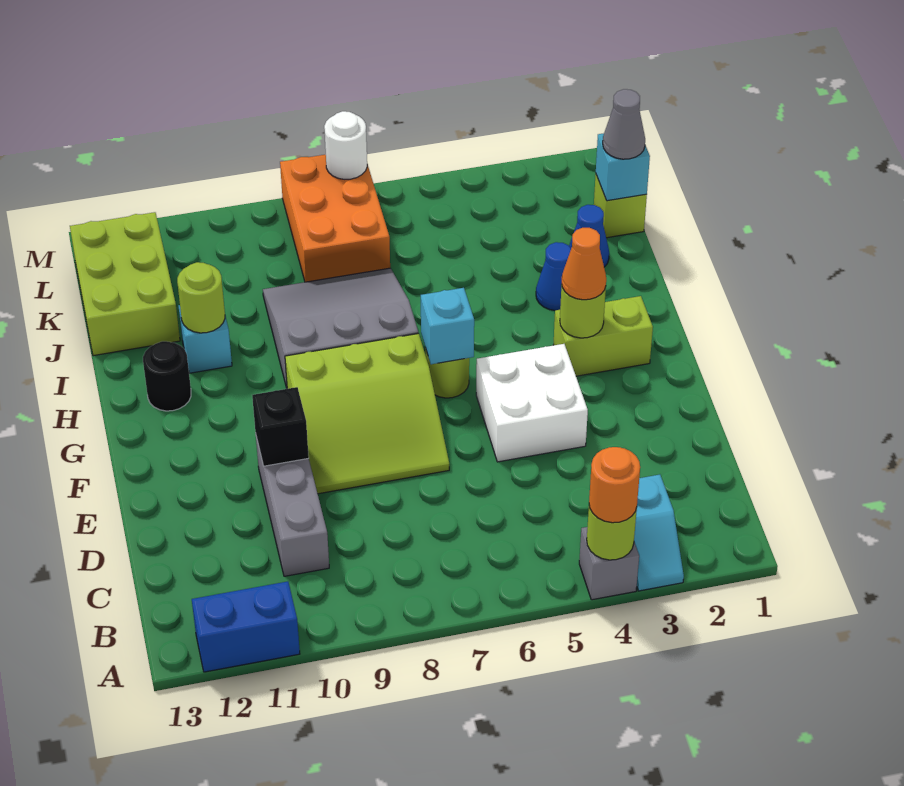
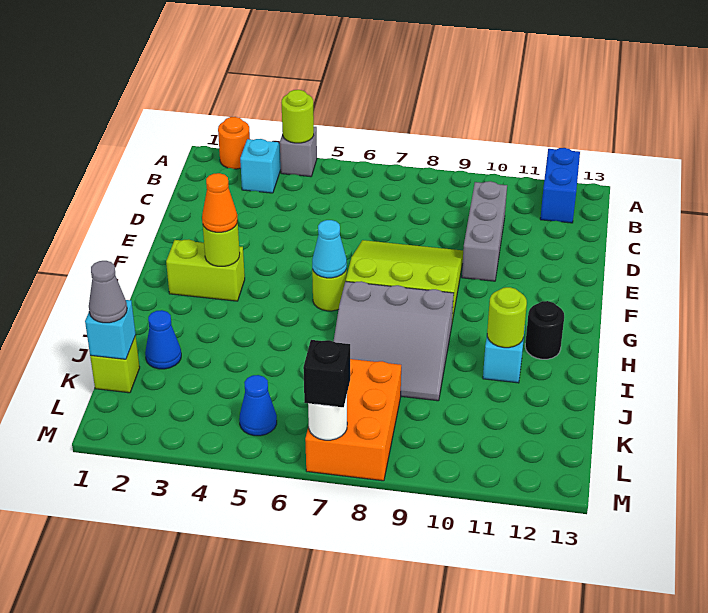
orange 1x1 round brick [589,447,640,523] -> orange 1x1 round brick moved to [218,117,250,169]
blue 1x2 brick [192,582,300,672] -> blue 1x2 brick turned to [540,148,580,223]
white 2x2 brick [476,344,588,462] -> none
black 1x1 brick [252,387,309,466] -> black 1x1 brick moved to [303,340,350,407]
cyan 1x1 brick [421,288,474,364] -> cyan 1x1 cone [312,220,347,278]
blue 1x1 cone [536,242,571,310] -> blue 1x1 cone moved to [239,375,277,436]
lime 2x3 brick [70,212,180,356] -> none

